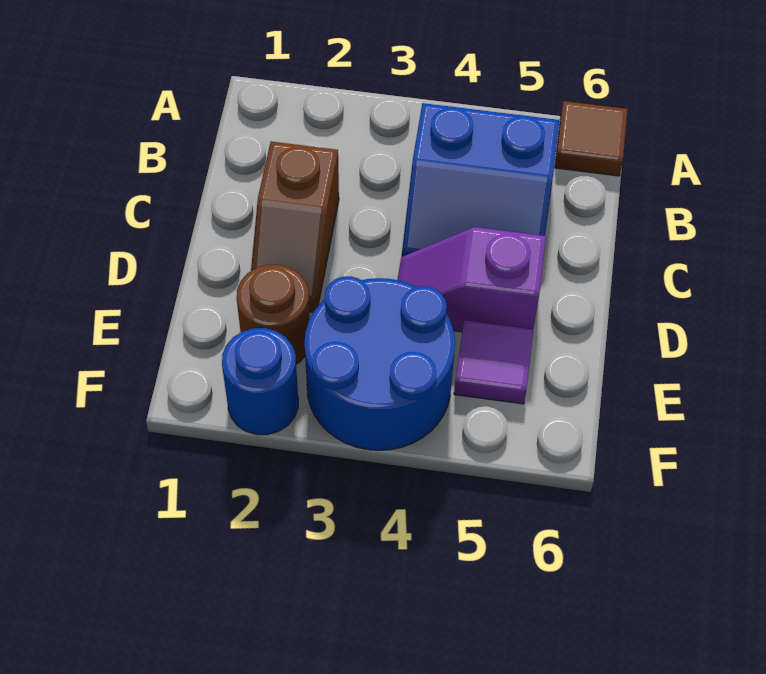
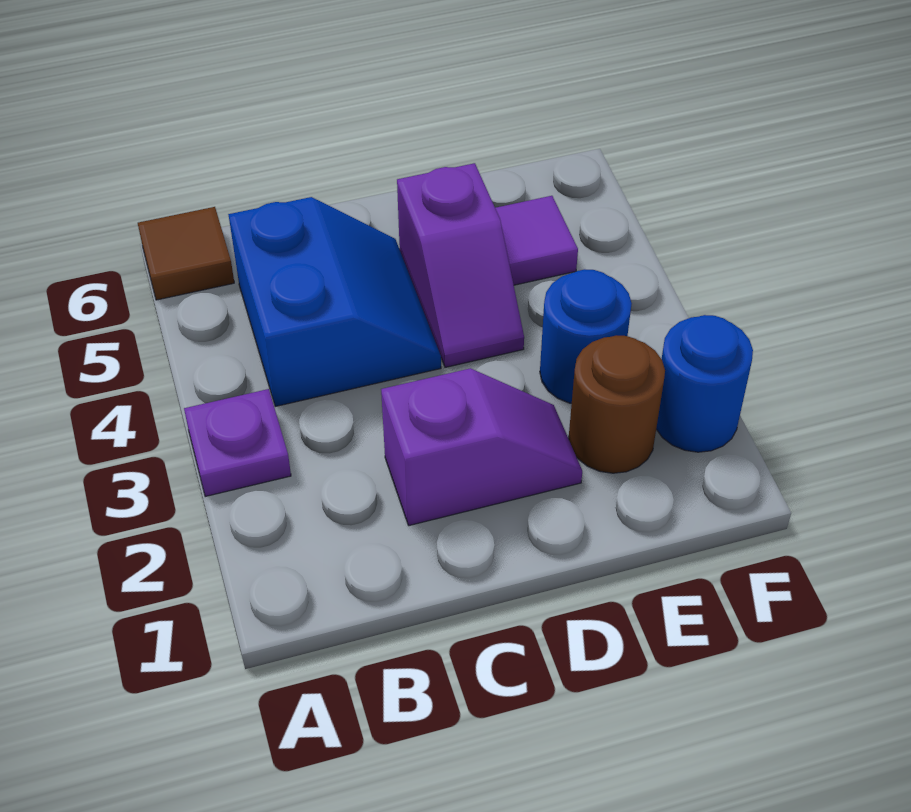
none -> purple 1x1 plate [184,389,291,497]
brown 1x2 slope [251,142,339,312] -> purple 1x2 slope [381,368,582,526]
blue 2x2 round brick [304,276,455,450] -> blue 1x1 round brick [540,269,632,403]

